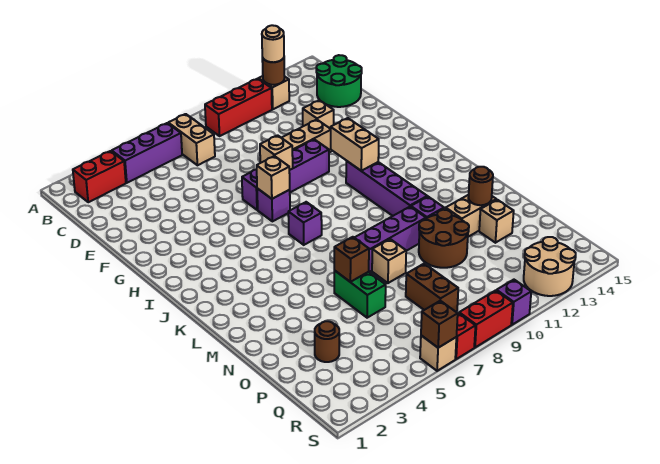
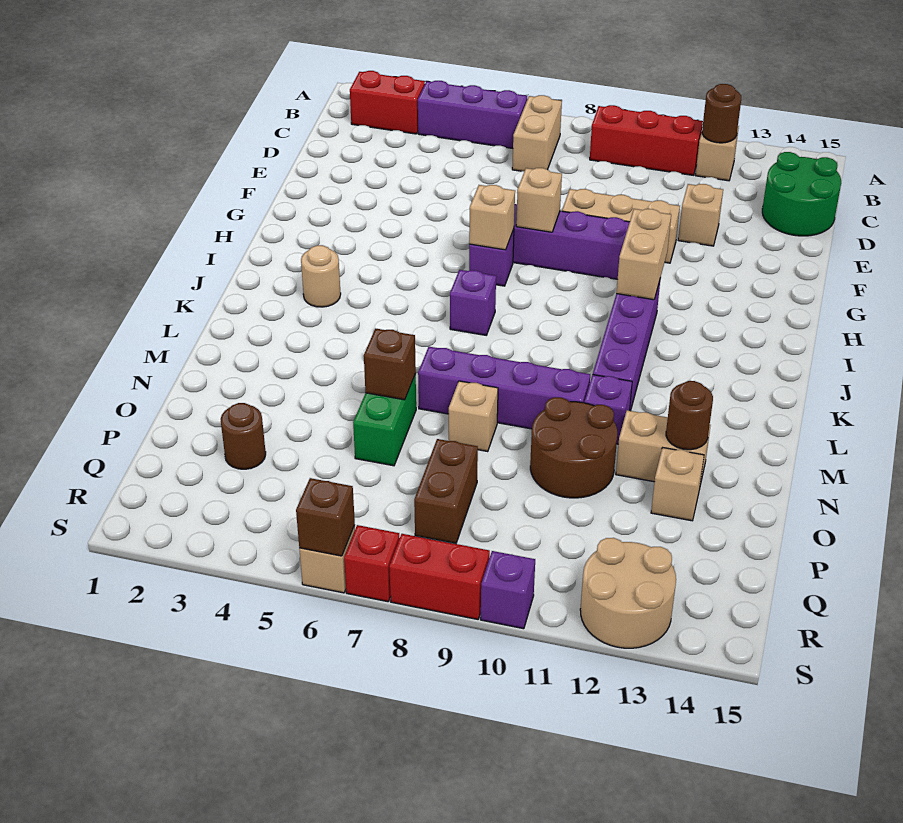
tan 1x1 round brick [262,25,284,62] -> tan 1x1 round brick moved to [301,245,341,307]

